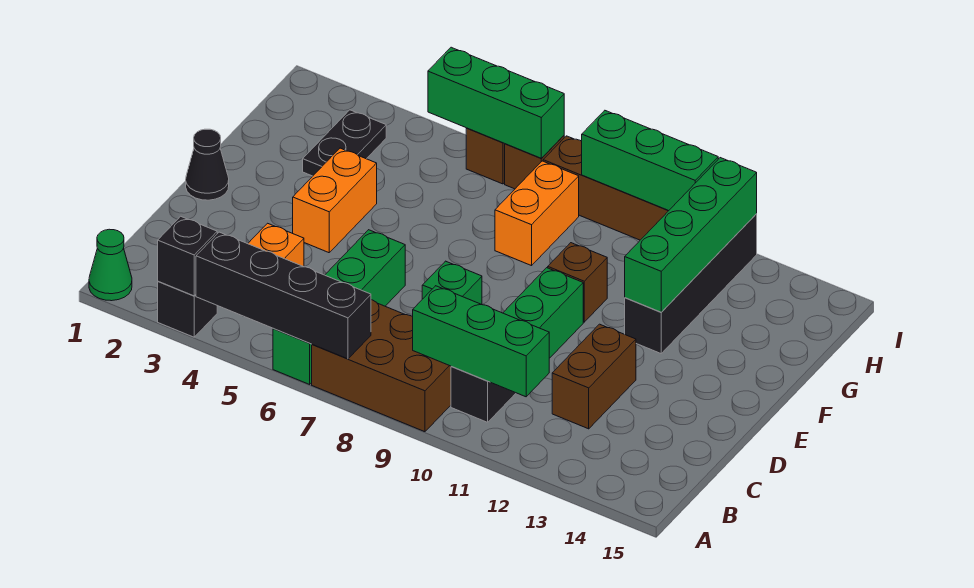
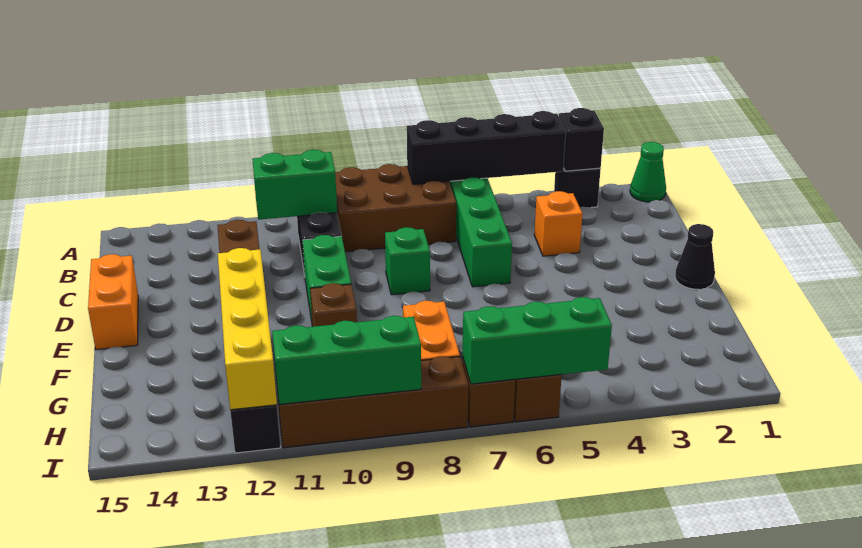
green 1x3 brick [413,286,549,397] -> green 1x2 brick [252,150,337,220]
orange 1x2 brick [293,148,377,253] -> orange 1x2 brick moved to [88,254,138,350]
green 1x4 brick [625,158,757,312] -> yellow 1x4 brick [218,248,277,410]
black 1x2 plate [303,110,386,176] -> none

